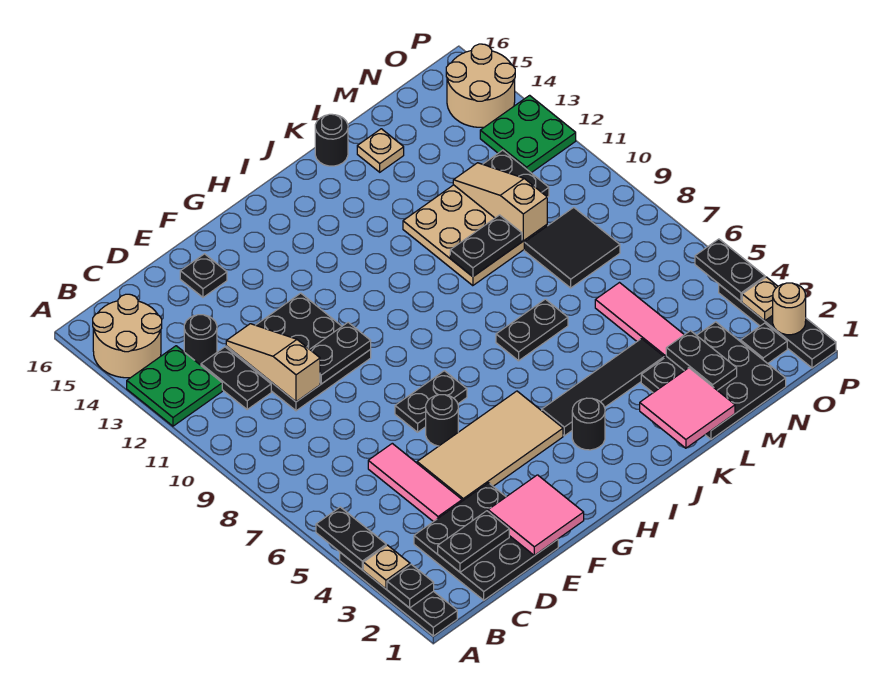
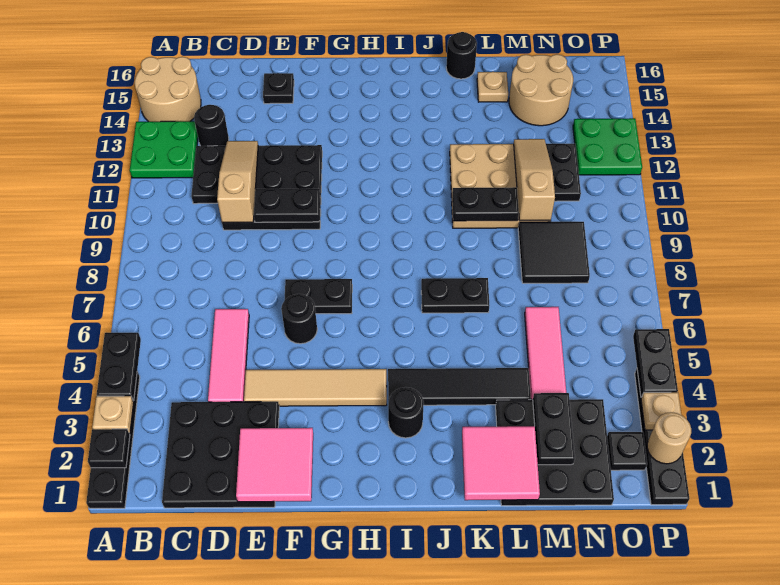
black 1x2 plate [438,511,509,572] -> none
tan 2x4 tile [417,391,563,501] -> tan 1x4 tile [244,369,387,406]
tan 2x2 round brick [446,44,515,127] -> tan 2x2 round brick moved to [509,54,573,126]

